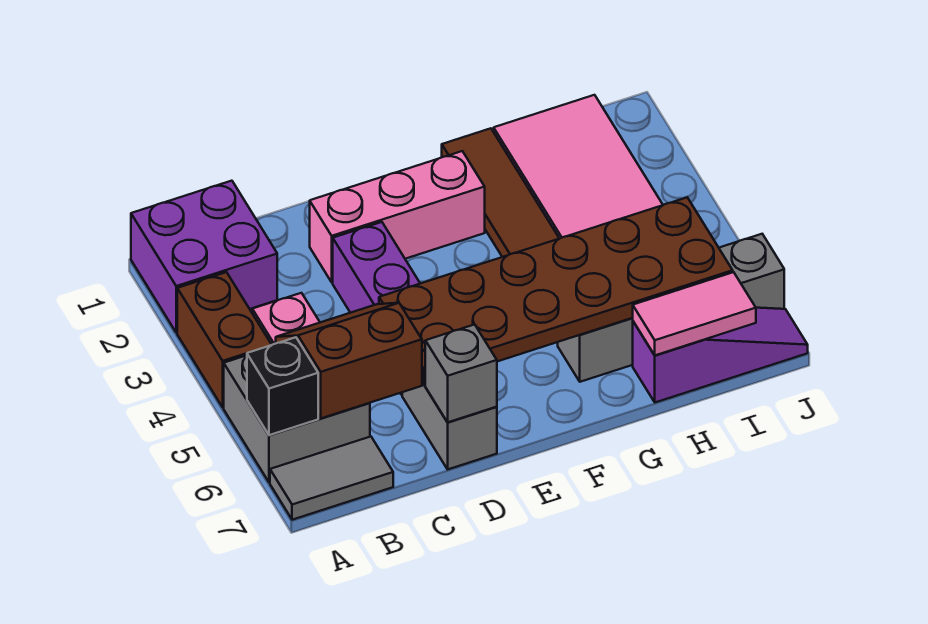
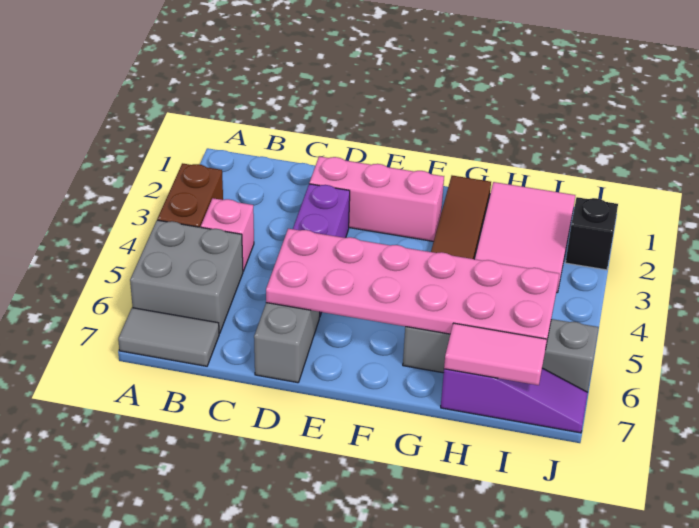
purple 2x2 brick [131,181,277,333] -> none
black 1x1 brick [247,337,318,435] -> black 1x1 brick moved to [566,197,618,270]
brown 2x2 slope [276,303,422,418] -> none
brown 2x6 plate [379,198,733,385] -> pink 2x6 plate [266,229,559,343]
grey 1x1 brick [425,324,497,422] -> none

